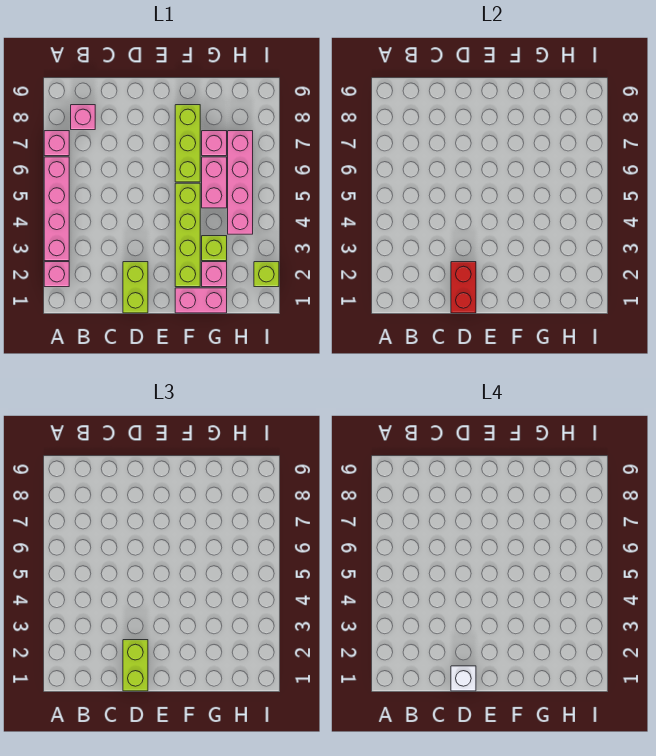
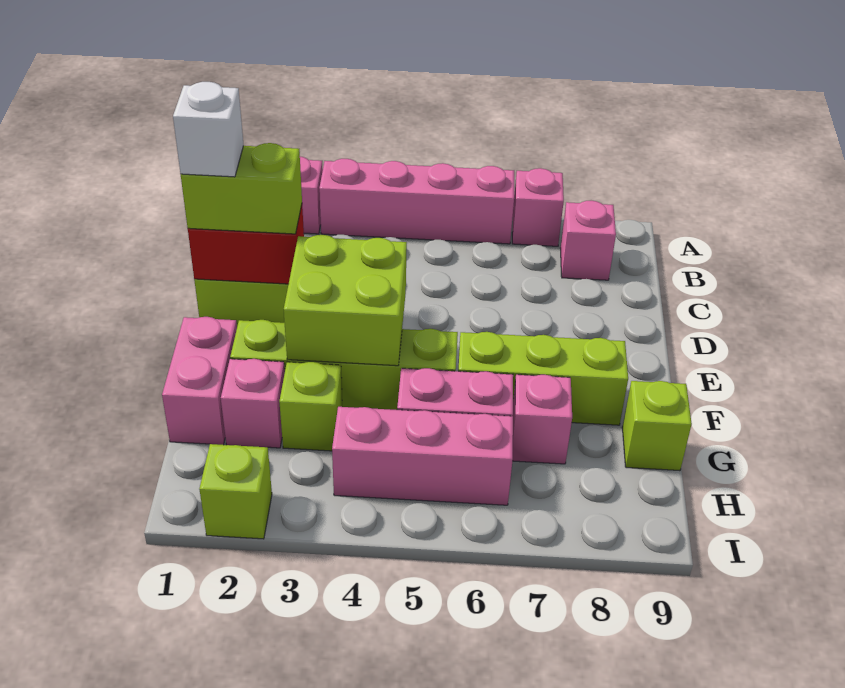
none -> lime 2x2 brick [284,235,407,366]
none -> lime 1x1 brick [622,381,692,471]
pink 1x4 brick [228,131,253,234] -> pink 1x3 brick [332,407,513,505]

